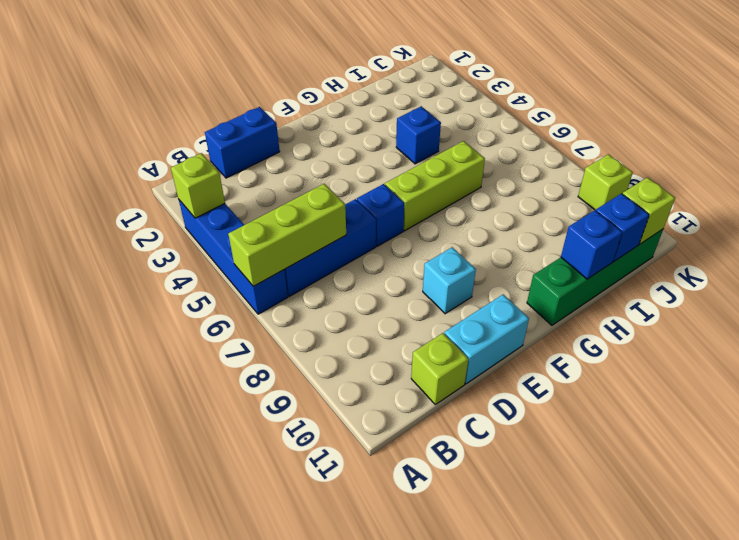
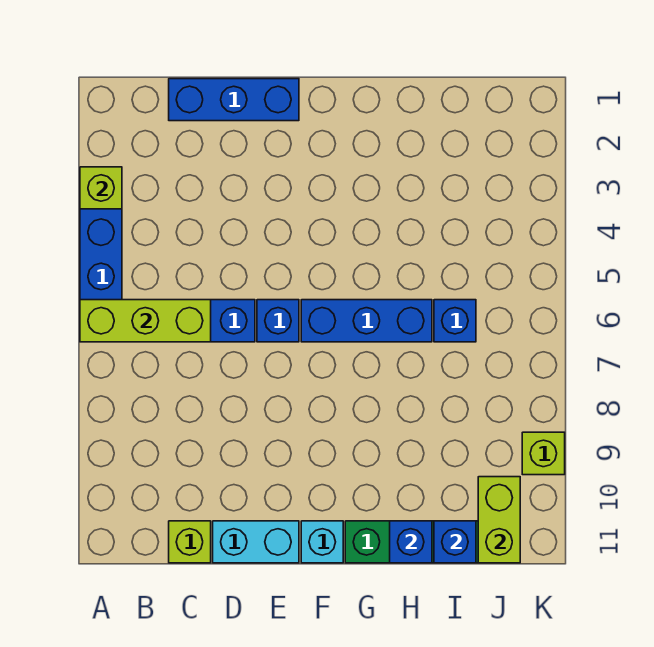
blue 1x2 brick [205,107,280,178] -> blue 1x3 brick [169,79,299,121]
cyan 1x1 brick [423,247,476,314] -> cyan 1x1 brick moved to [301,521,343,563]
lime 1x3 brick [385,141,485,231] -> blue 1x3 brick [301,300,432,342]
blue 1x1 brick [396,106,441,164] -> blue 1x1 brick moved to [434,300,476,342]
lime 1x1 brick [623,177,675,244] -> lime 1x2 brick [478,477,520,563]

